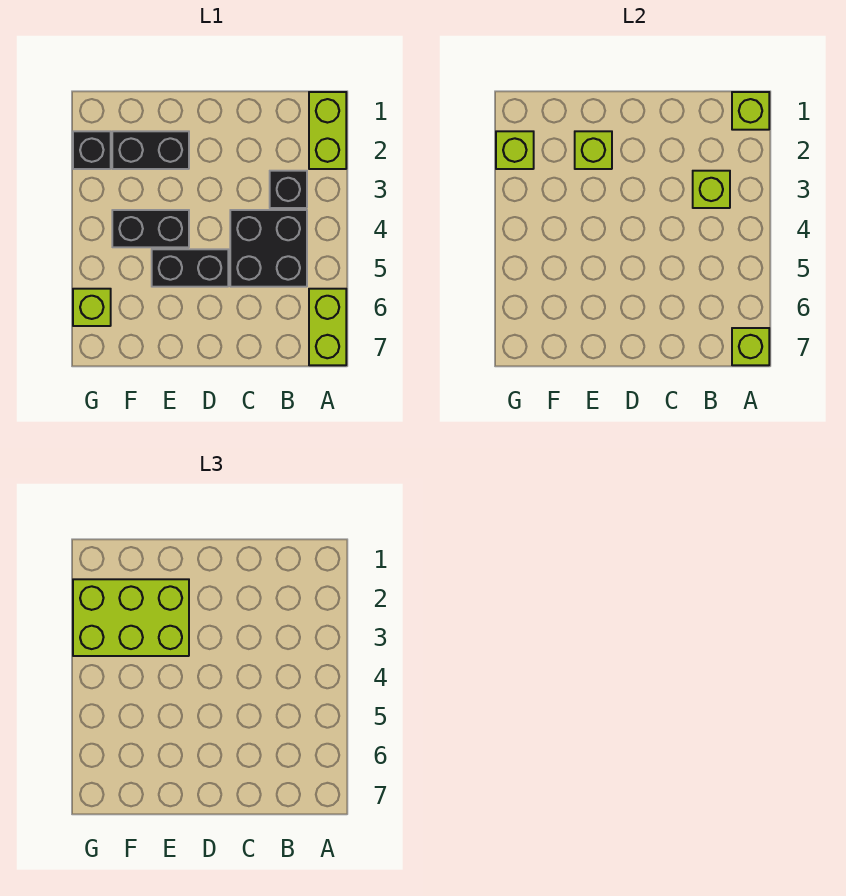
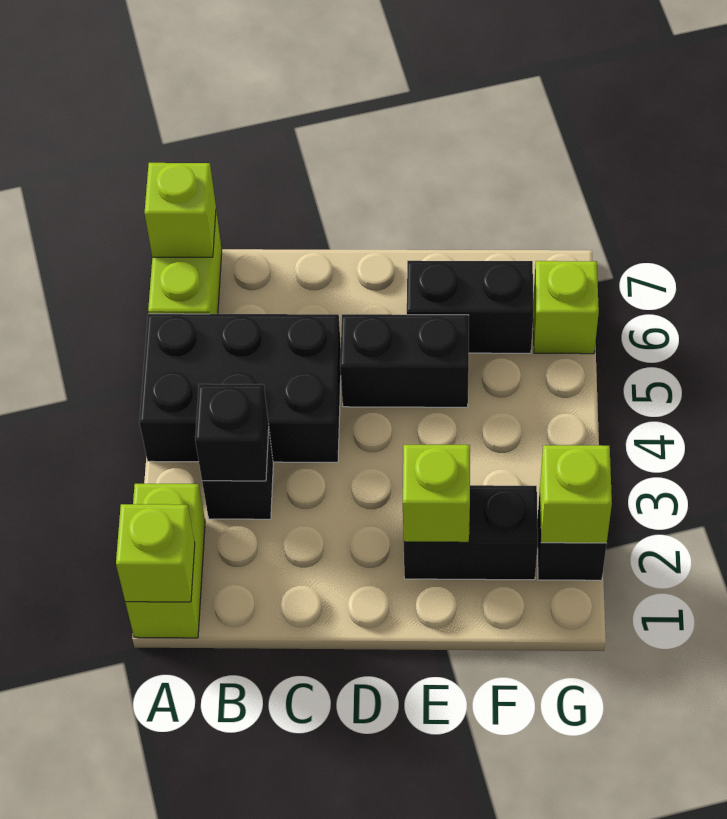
lime 1x1 brick [693,171,730,208] -> black 1x1 brick [195,384,269,481]
black 2x2 brick [230,210,307,287] -> black 2x3 brick [139,314,341,462]
lime 2x3 brick [73,579,189,656] -> none
black 1x2 brick [112,210,189,247] -> black 1x2 brick moved to [407,261,534,353]

